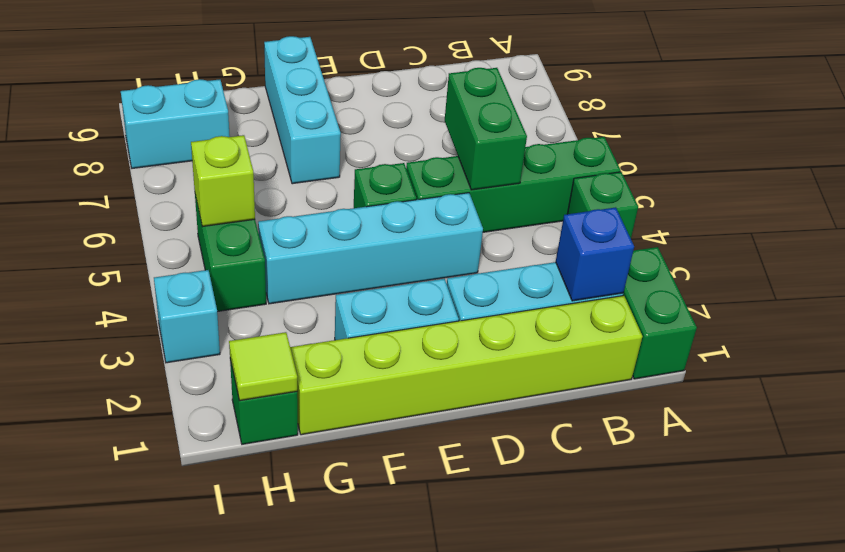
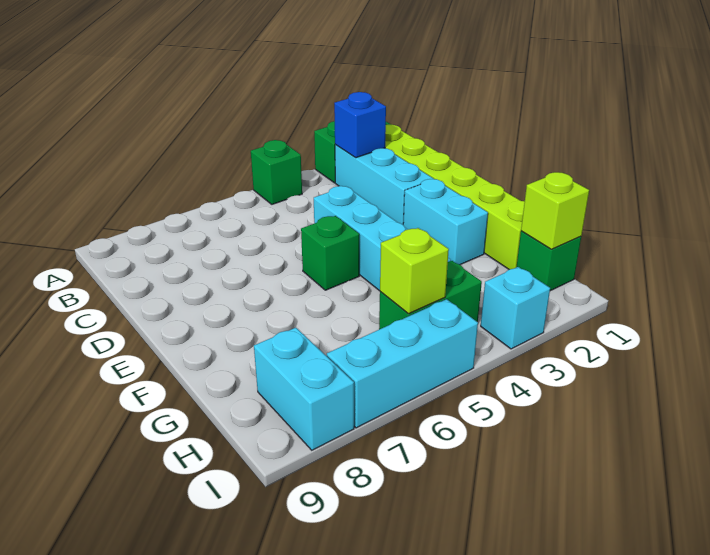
green 1x4 brick [406,137,621,232] -> none
green 1x2 brick [445,68,527,190] -> none
cyan 1x3 brick [264,36,341,184] -> cyan 1x3 brick moved to [327,299,478,428]
lime 1x1 tile [229,332,297,401] -> lime 1x1 brick [521,172,589,249]

